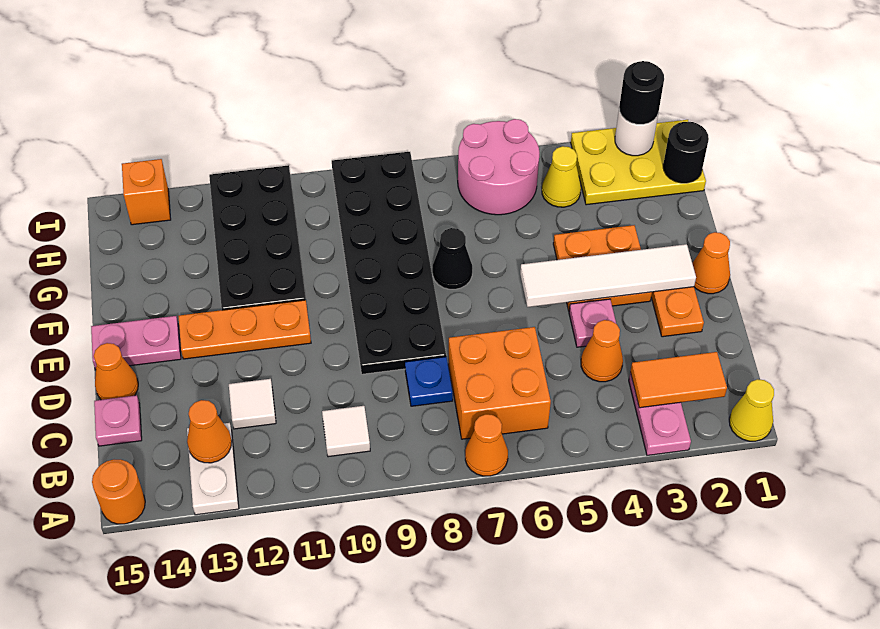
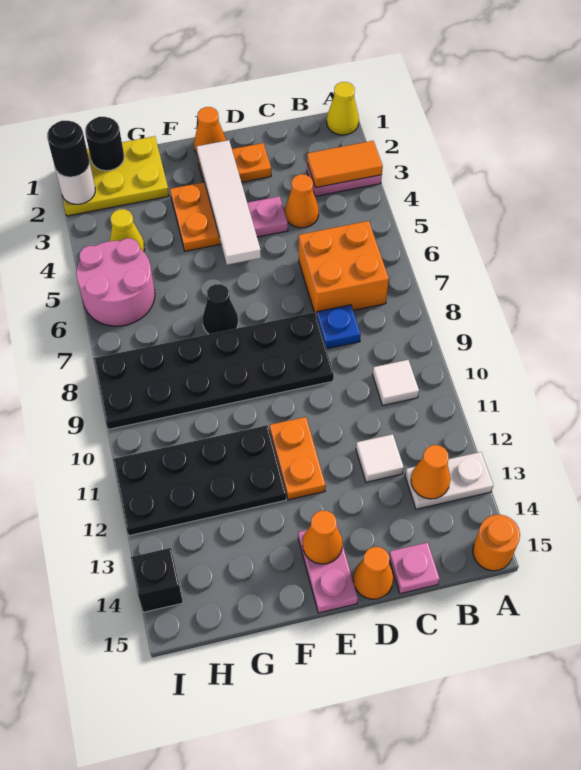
orange 1x1 cone [465,414,508,476] -> orange 1x1 cone moved to [303,511,343,564]
orange 1x2 tile [630,352,727,408] -> orange 1x2 tile turned to [307,141,383,188]
orange 1x3 plate [178,300,311,359] -> orange 1x2 plate [270,417,326,500]
yellow 2x3 plate [571,120,706,205] -> yellow 2x3 plate turned to [62,136,169,216]
orange 1x1 brick [122,159,171,225] -> black 1x1 brick [131,548,183,612]

